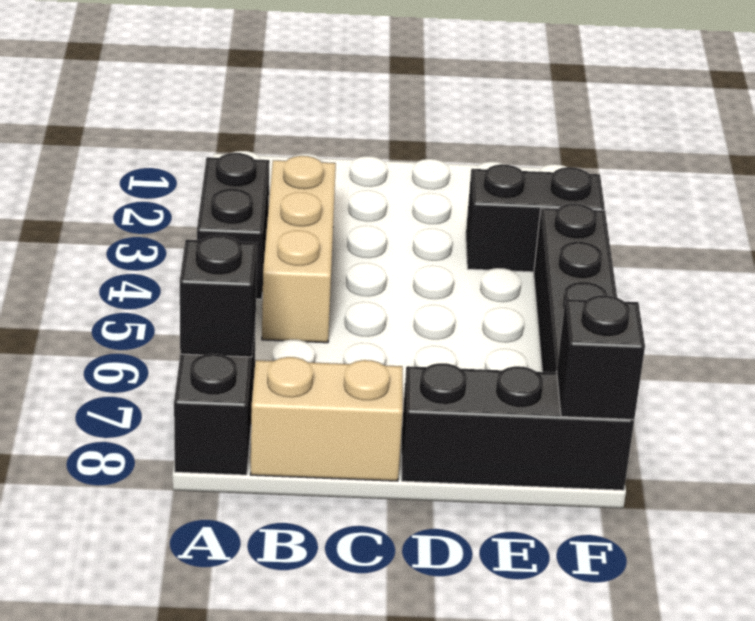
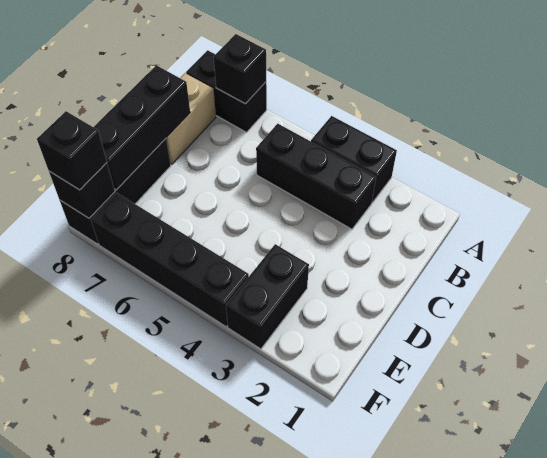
tan 1x3 brick [262,156,336,343] -> black 1x3 brick [256,124,376,229]
none -> black 1x3 brick [94,65,190,190]
none -> black 1x1 brick [37,111,107,190]

